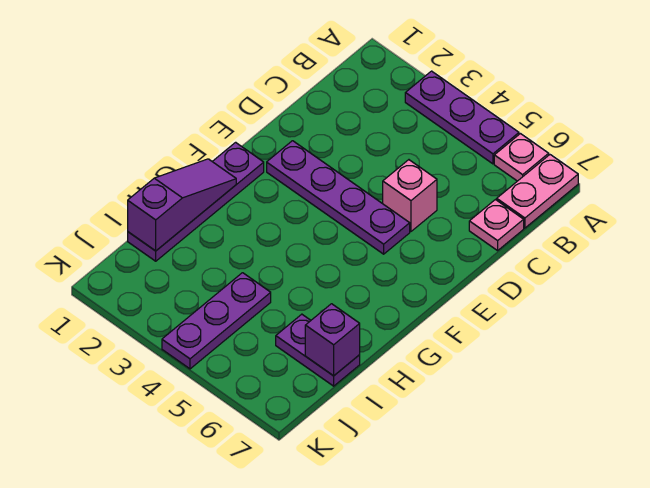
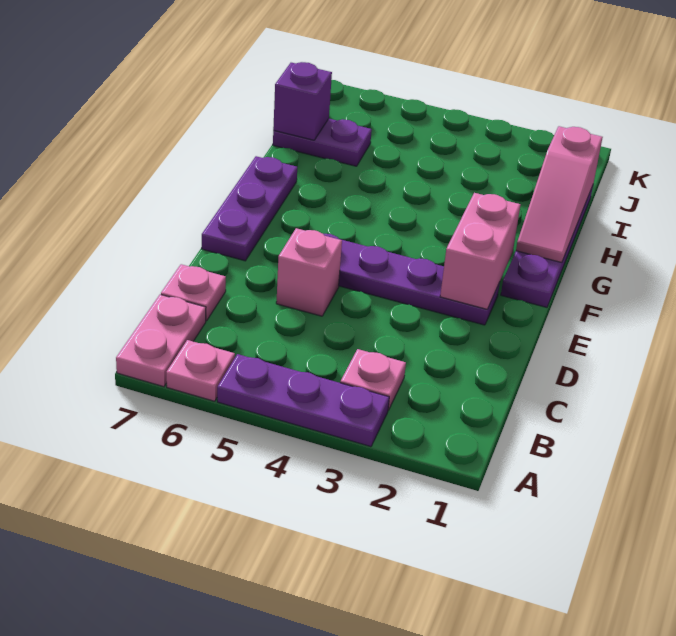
none -> pink 1x1 plate [340,349,406,410]
none -> pink 1x2 brick [440,193,521,309]
purple 1x3 slope [128,159,236,251] -> pink 1x3 slope [516,126,603,263]
purple 1x3 plate [162,273,271,369] -> purple 1x3 plate moved to [202,156,297,261]

